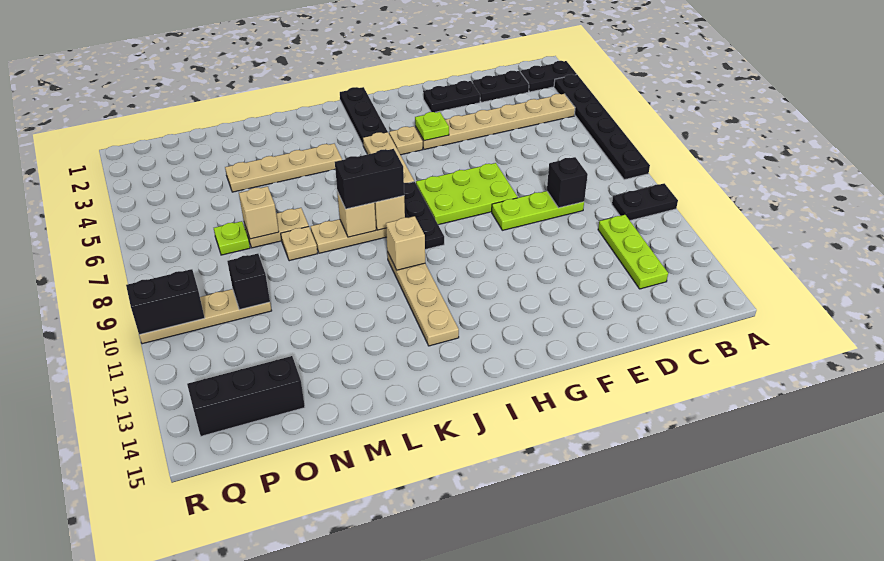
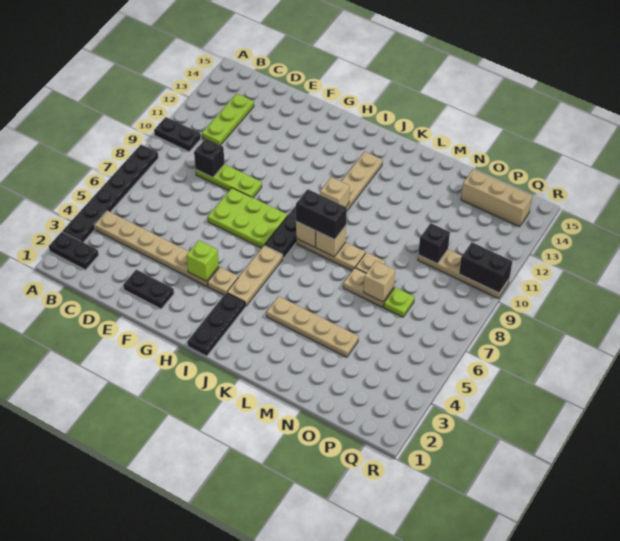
black 1x2 plate [472,71,529,102] -> none
lime 1x1 plate [415,112,449,141] -> lime 1x1 brick [186,240,219,281]
black 1x3 brick [187,356,305,436] -> tan 1x3 brick [461,169,532,227]

